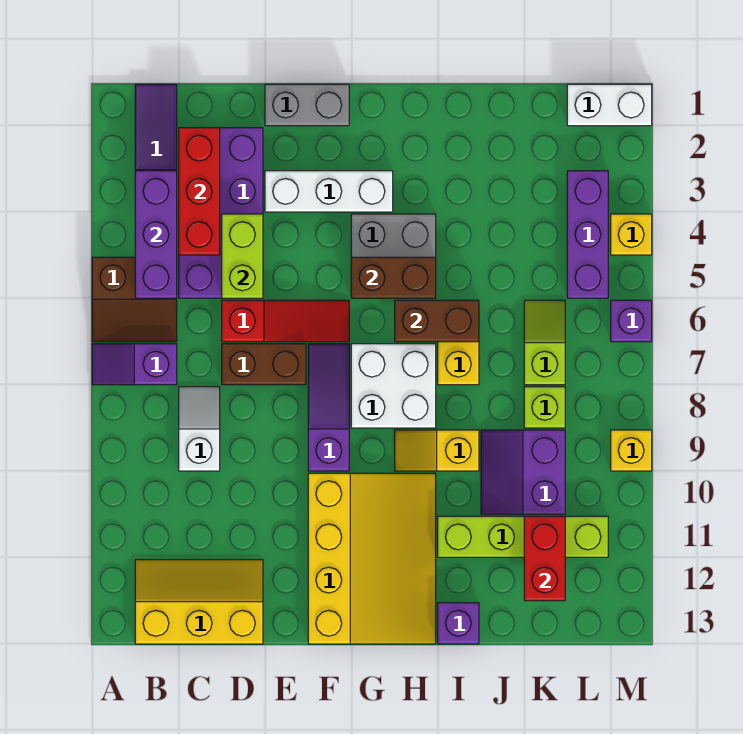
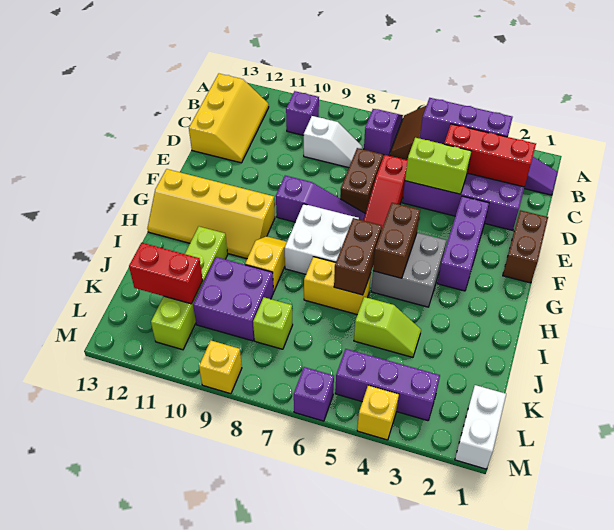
grey 1x2 brick [265,84,349,126] -> brown 1x2 brick [503,210,548,283]
white 1x3 brick [265,171,393,212] -> purple 1x3 brick [437,196,489,291]
yellow 3x4 slope [308,473,436,644] -> yellow 2x4 slope [147,169,275,259]
purple 1x1 brick [438,603,479,644] -> purple 1x1 brick moved to [286,91,319,135]
purple 2x2 slope [481,430,565,514] -> purple 2x2 brick [193,257,274,341]
lime 1x2 slope [524,300,565,385] -> lime 1x2 slope moved to [354,297,421,357]

